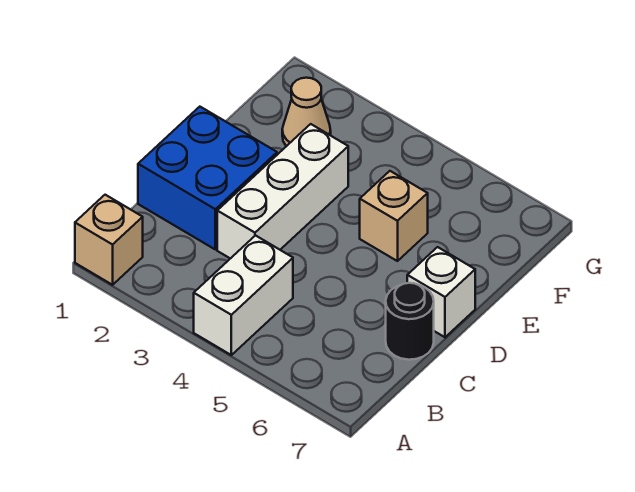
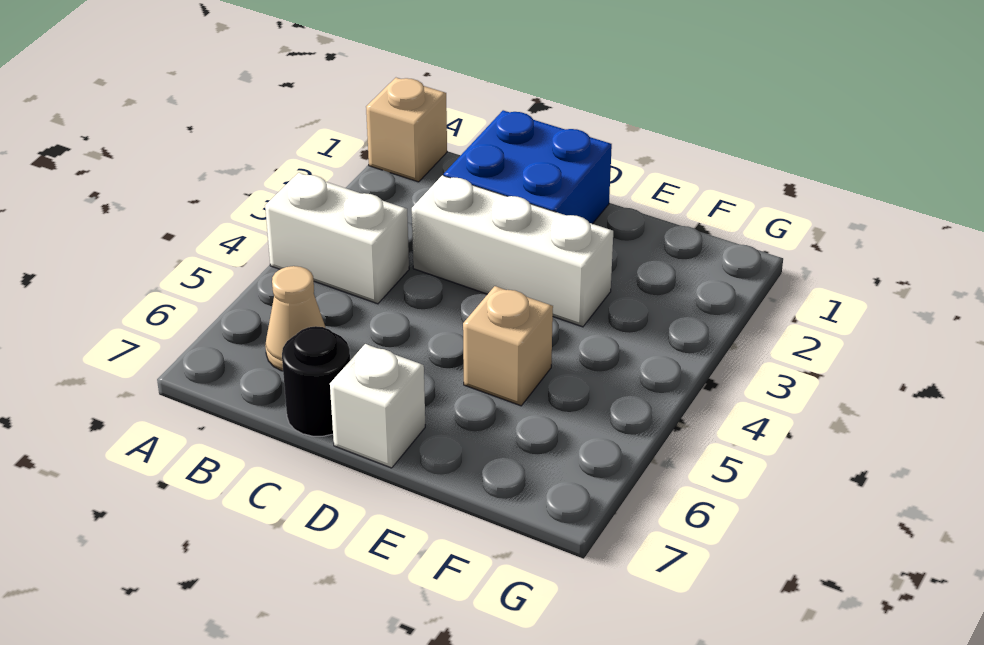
tan 1x1 cone [282,78,331,146] -> tan 1x1 cone moved to [265,266,326,371]

